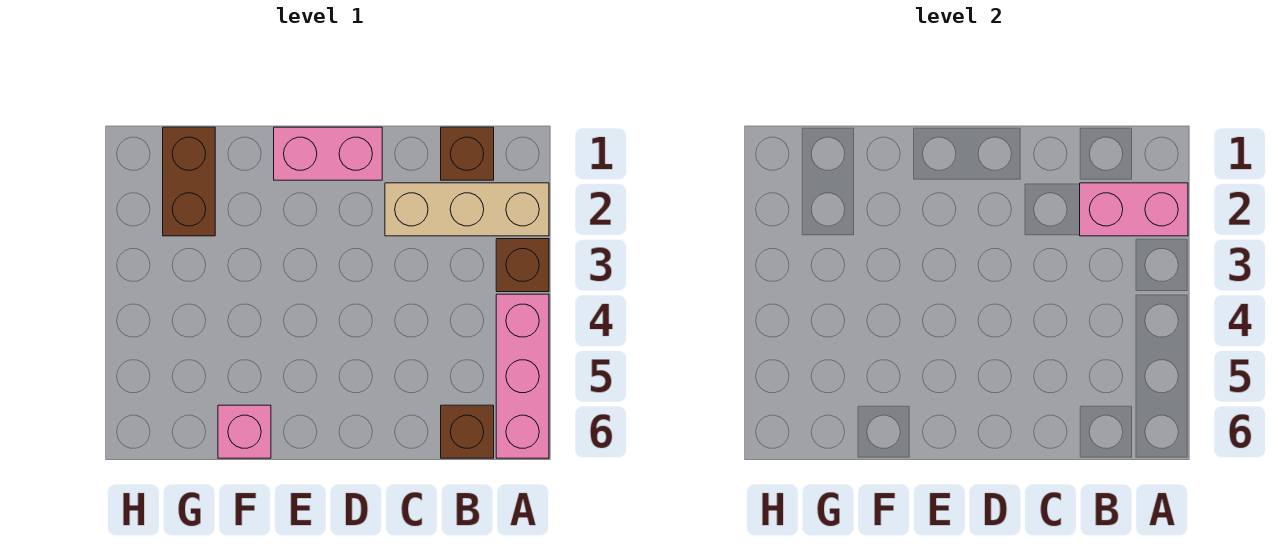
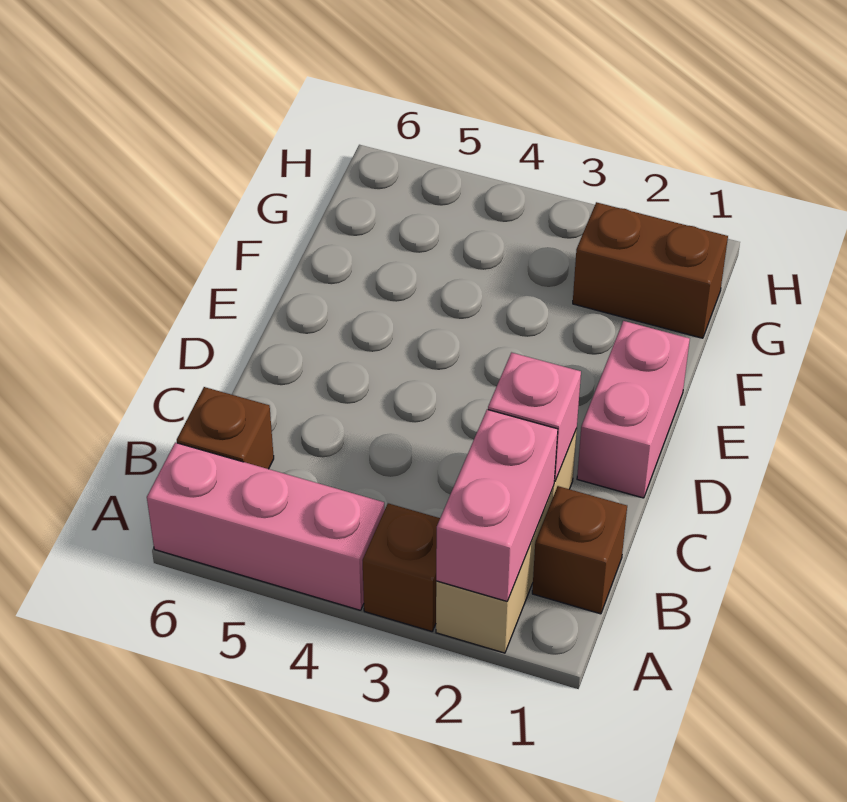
pink 1x1 brick [218,405,271,458] -> pink 1x1 brick moved to [488,353,581,481]

